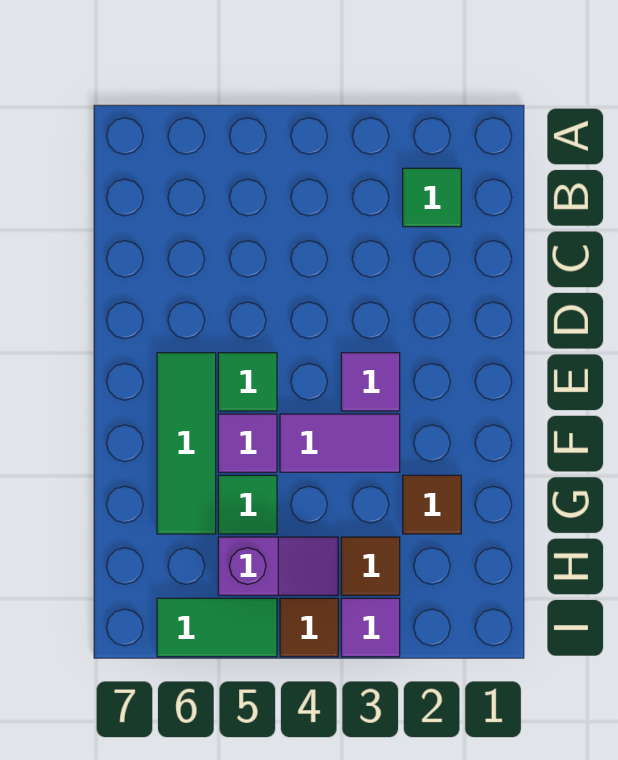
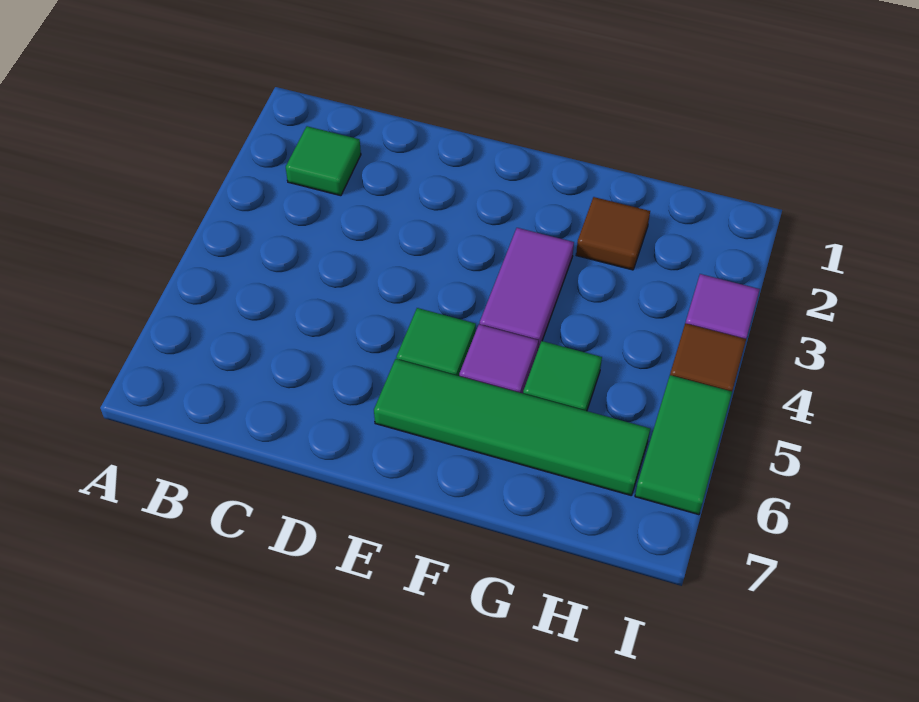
purple 1x1 tile [341,353,400,411] -> none
green 1x3 tile [157,353,216,534] -> green 1x4 tile [374,359,650,496]
brown 1x1 tile [341,537,400,595] -> none
purple 1x2 slope [218,537,338,595] -> none

